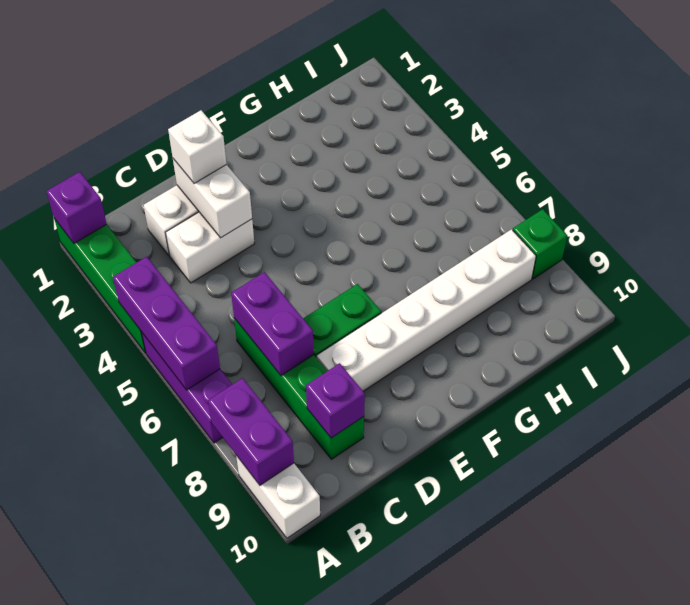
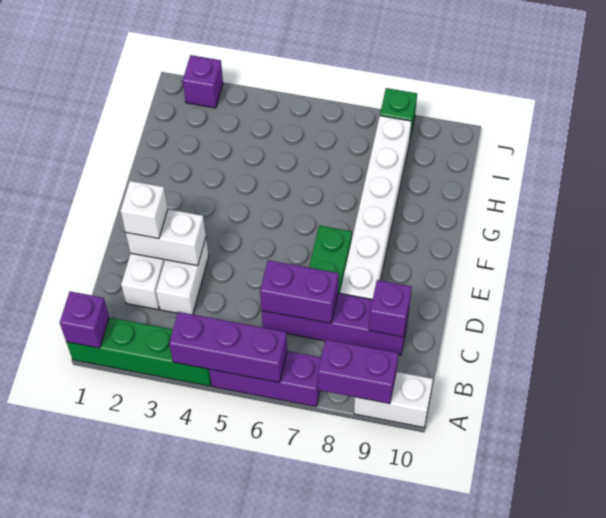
green 1x4 brick [234,318,364,459] -> purple 1x4 brick [262,293,409,355]
none -> purple 1x1 brick [183,55,223,108]

